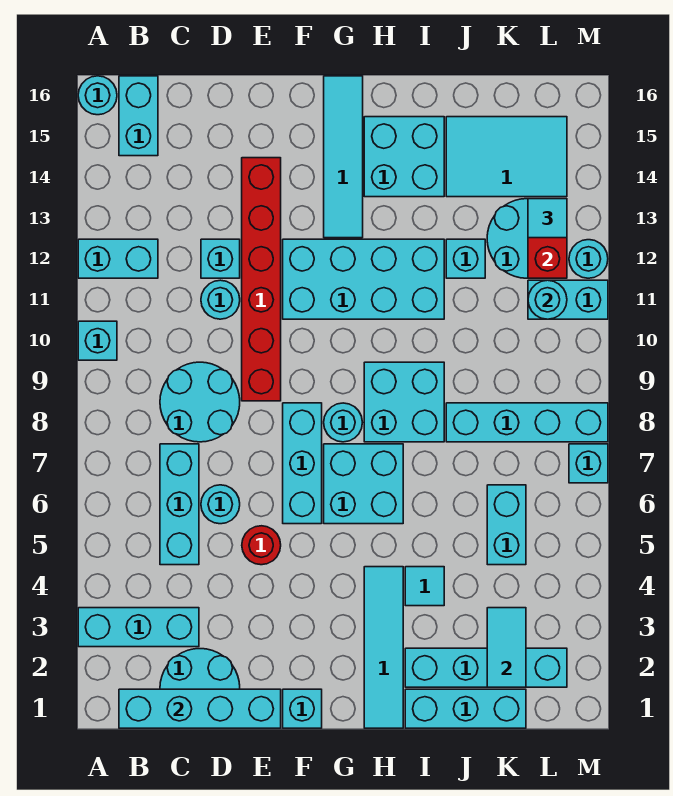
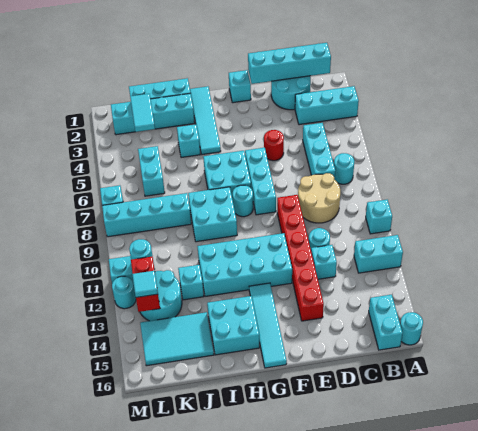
cyan 2x2 round brick [160,362,240,442] -> tan 2x2 round brick [298,173,340,223]
cyan 1x1 round brick [201,485,240,524] -> cyan 1x1 round brick moved to [334,153,354,184]
cyan 1x1 tile [405,567,444,606] -> cyan 1x1 brick [177,124,200,158]

